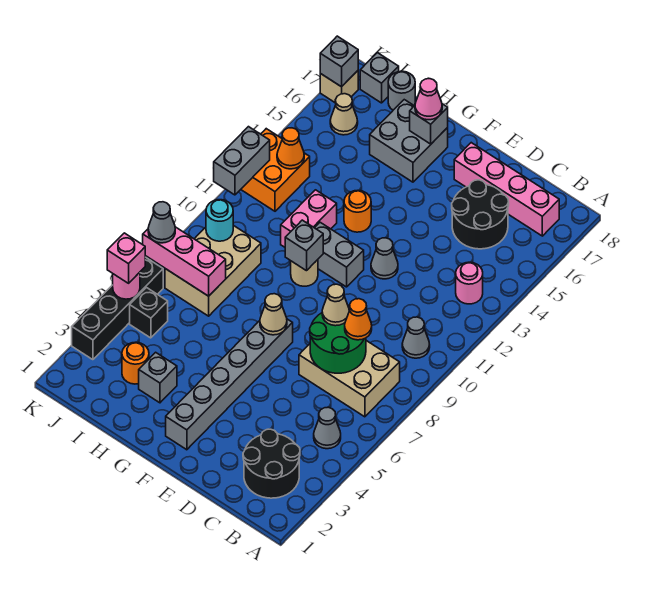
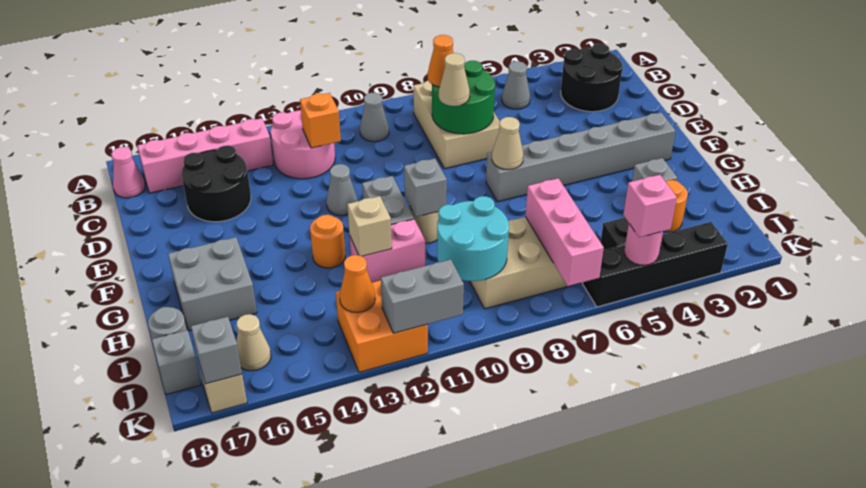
pink 1x1 round brick [456,262,483,304] -> pink 2x2 round brick [271,110,335,179]
pink 1x4 brick [454,143,559,236] -> pink 1x4 brick turned to [137,118,273,193]
none -> orange 1x1 brick [300,93,341,148]
grey 1x1 brick [410,104,448,144] -> none
pink 1x1 cone [415,79,442,120] -> pink 1x1 cone moved to [111,147,145,198]
none -> tan 1x1 brick [347,196,392,256]
cyan 1x1 round brick [206,200,233,241] -> cyan 2x2 round brick [437,196,509,281]
grey 1x1 cone [148,202,175,243] -> none

